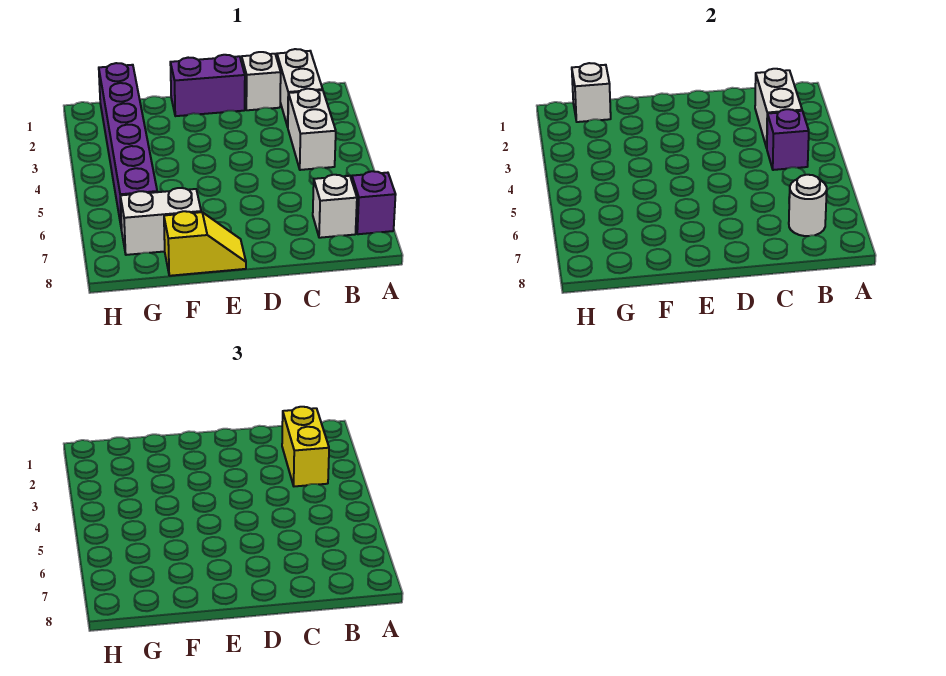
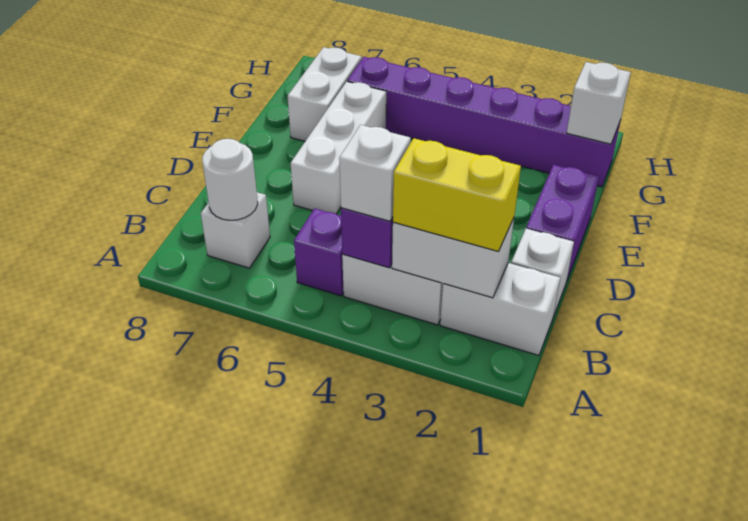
purple 1x1 brick [352,171,396,234] -> purple 1x1 brick moved to [294,209,344,296]
none -> white 1x1 brick [339,125,411,221]
none -> white 1x3 brick [291,82,386,214]
yellow 1x2 slope [164,211,246,276] -> none

